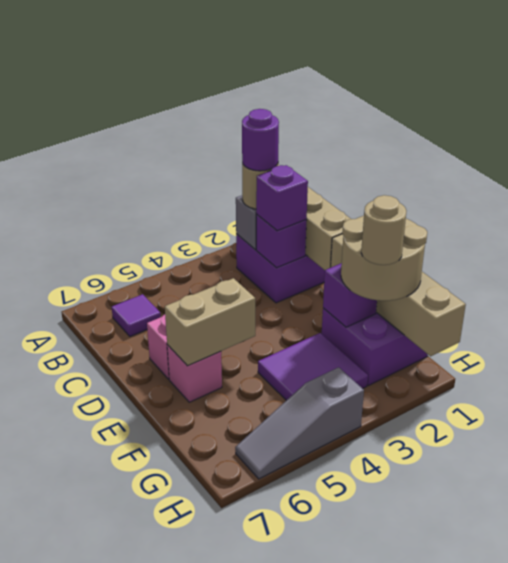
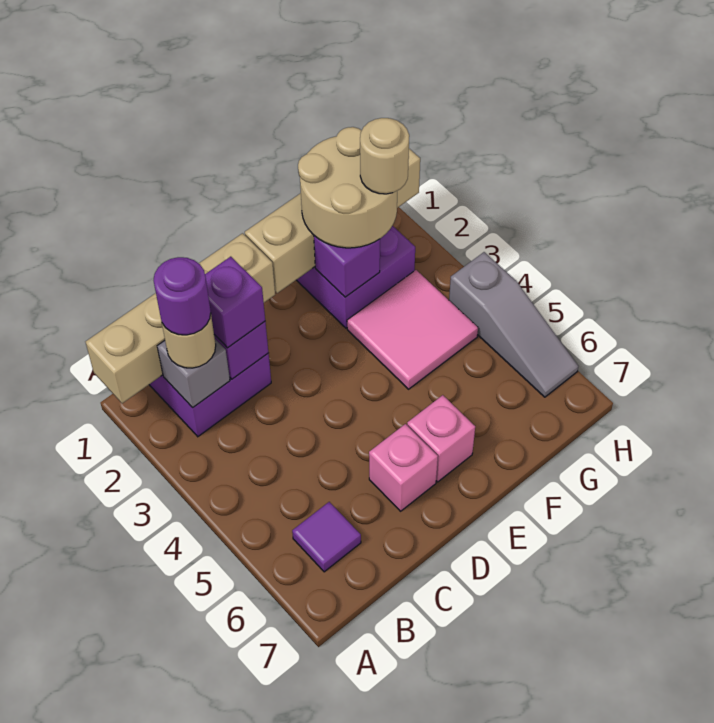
tan 1x2 brick [165,278,255,366] -> none
purple 2x2 tile [258,333,368,400] -> pink 2x2 tile [347,270,478,389]

